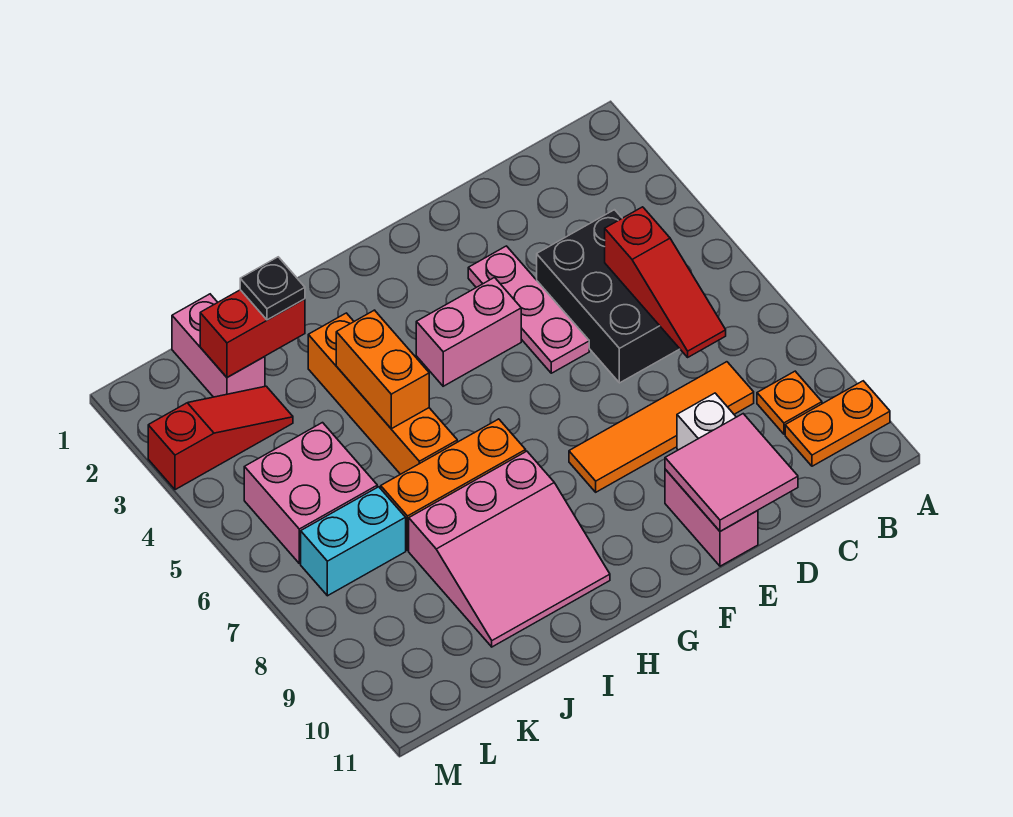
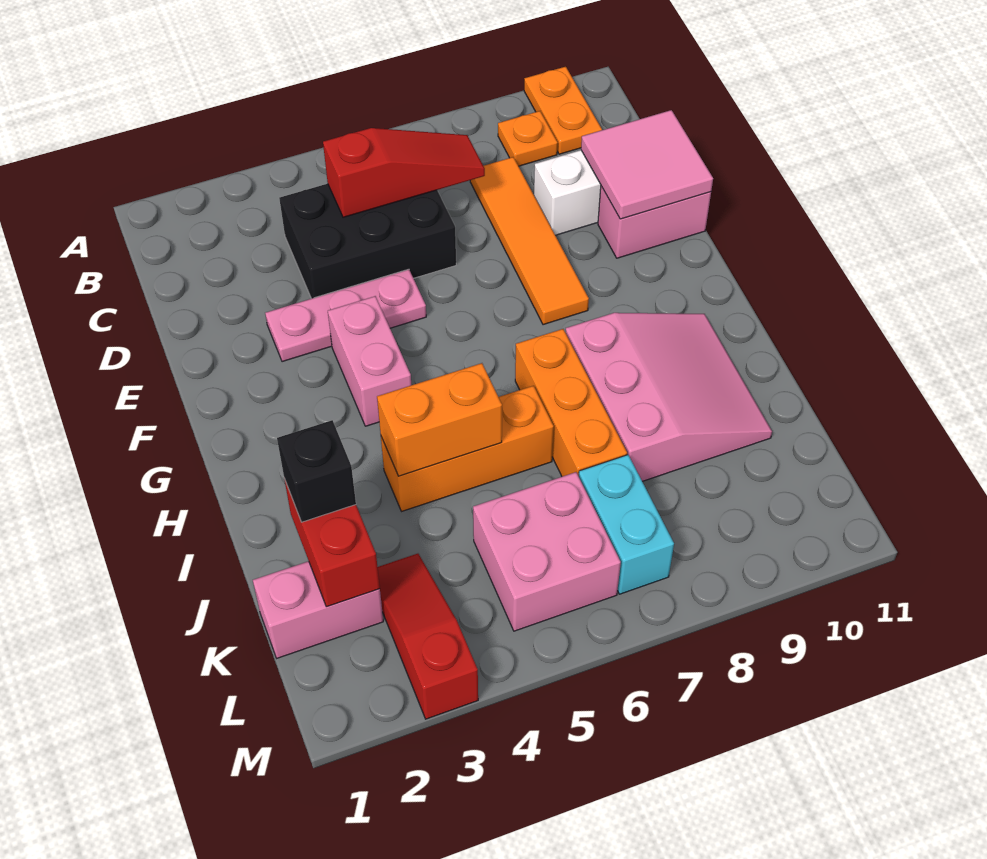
orange 1x4 brick [308,313,457,474] -> orange 1x3 brick [381,386,554,511]
black 1x1 plate [240,257,305,320] -> black 1x1 brick [277,420,356,522]

